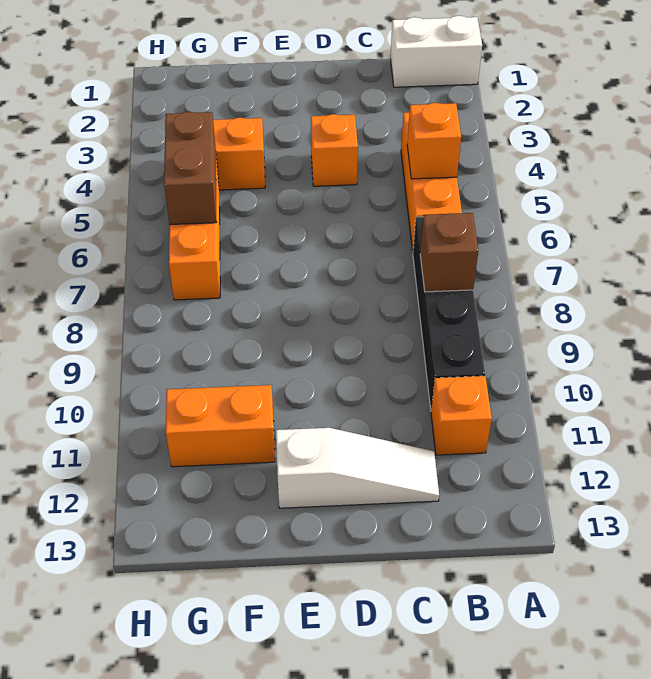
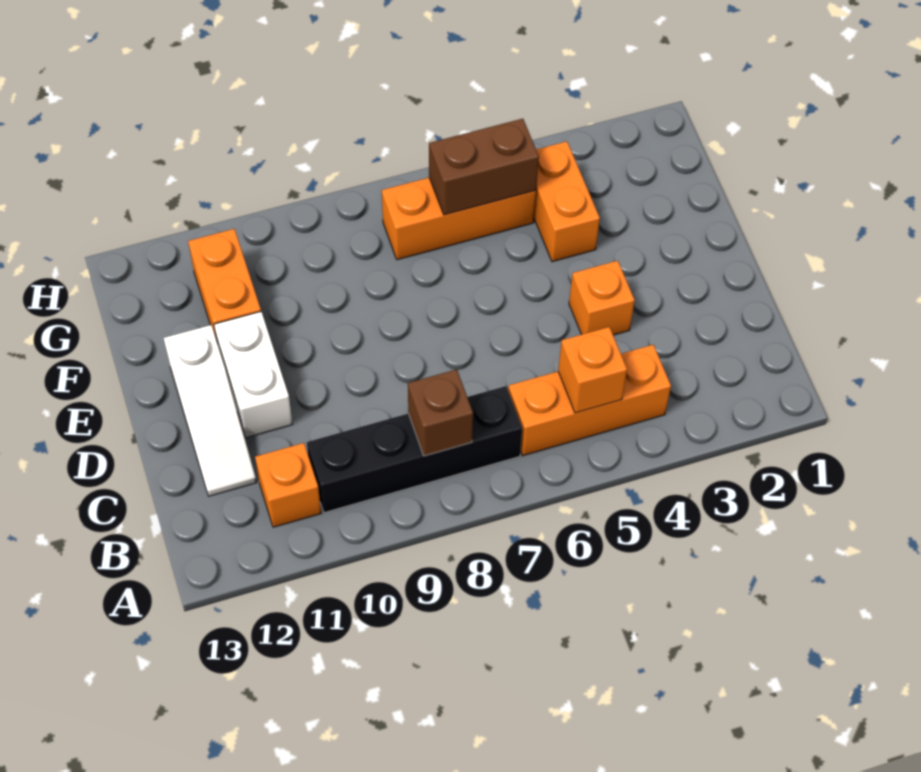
white 1x2 brick [391,16,482,87] -> white 1x2 brick moved to [214,312,292,438]

